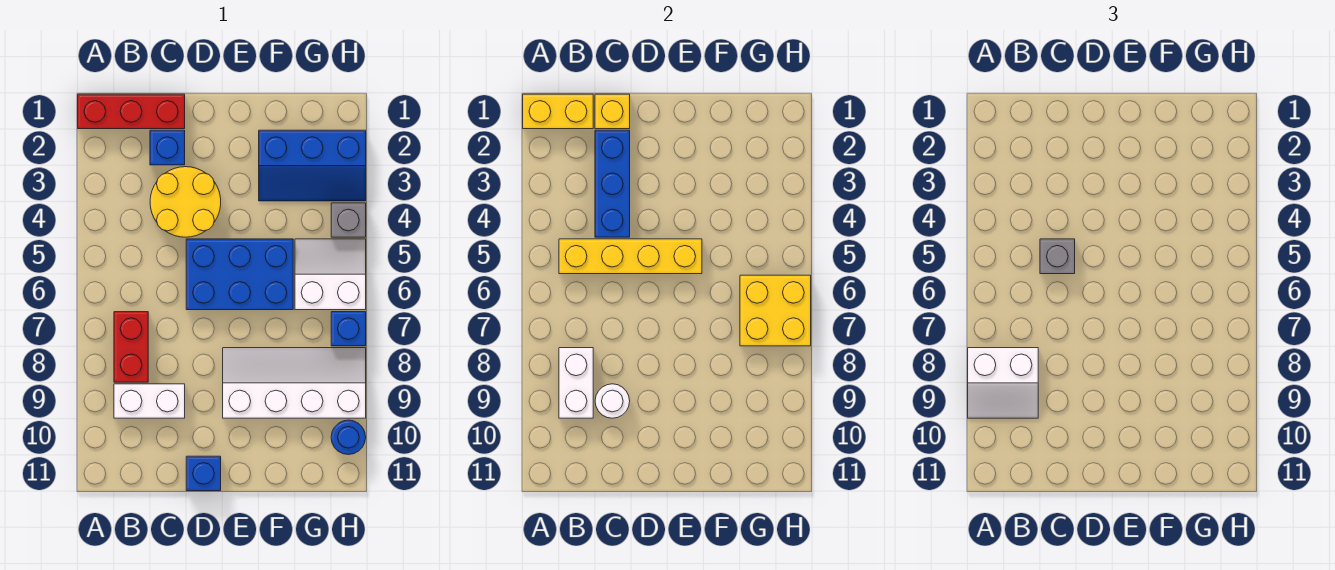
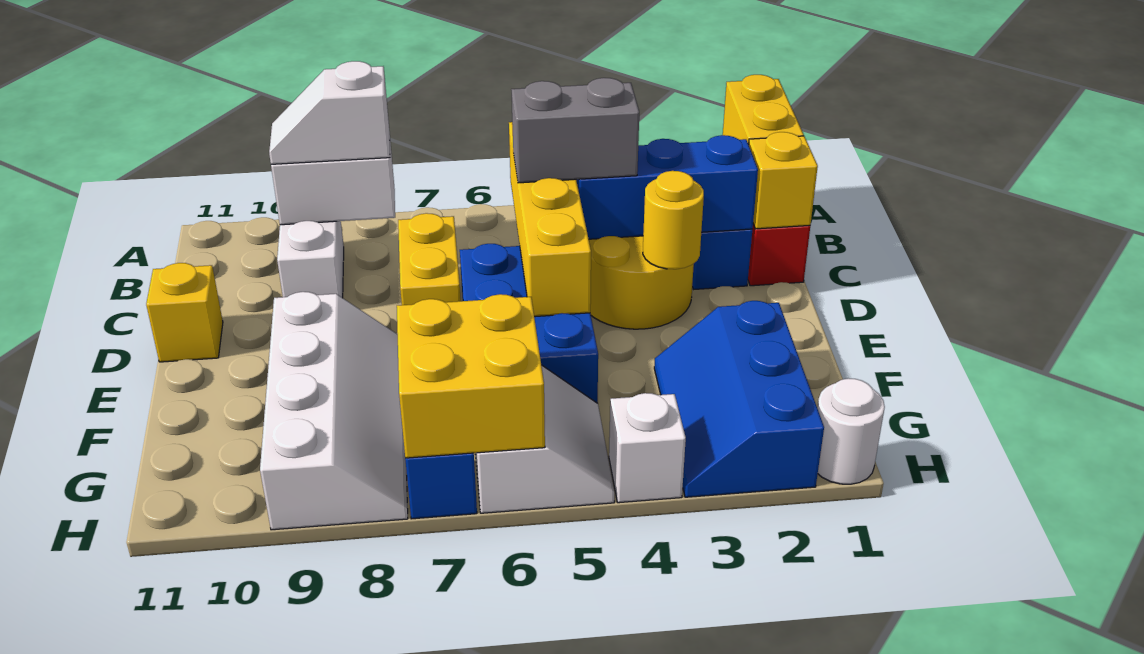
white 2x2 slope [968,348,1038,418] -> white 1x2 slope [269,61,390,164]
red 1x2 brick [114,312,148,382] -> none
grey 1x1 brick [1040,239,1075,274] -> grey 1x2 brick [511,78,639,183]
none -> yellow 1x2 brick [398,213,461,305]
white 1x1 round brick [595,384,630,418] -> white 1x1 round brick moved to [817,378,885,484]
none -> yellow 1x1 round brick [643,171,704,269]
blue 1x1 brick [186,456,221,491] -> yellow 1x1 brick [146,263,223,362]
grey 1x1 brick [331,203,366,237] -> white 1x1 brick [609,393,686,503]
blue 1x1 round brick [331,420,366,455] -> none

